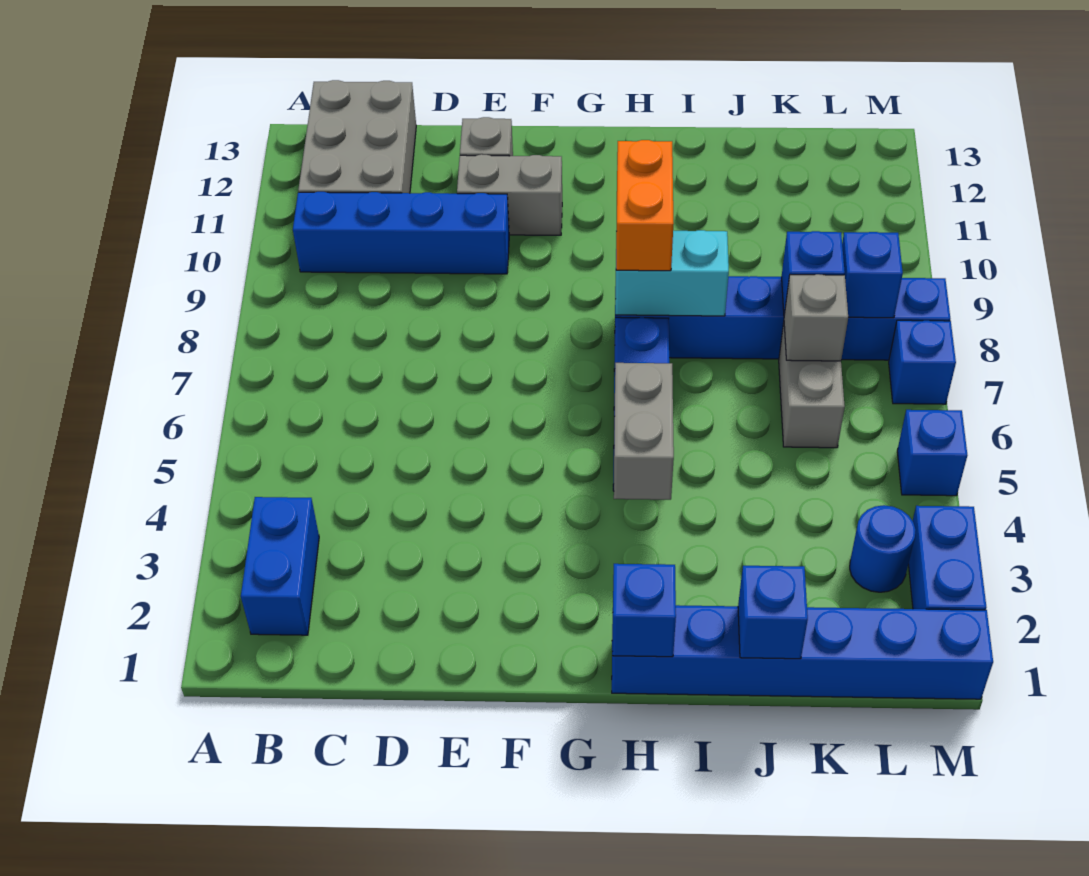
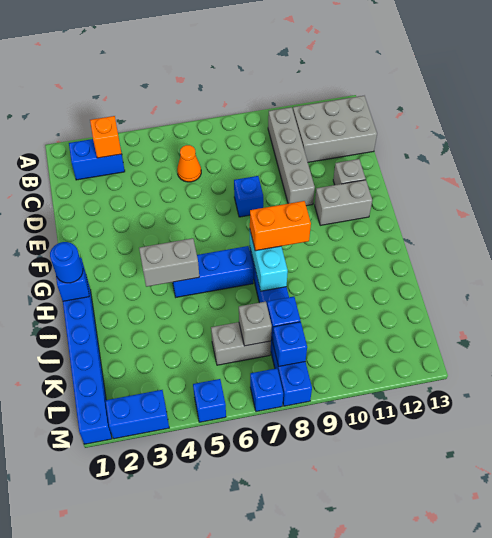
none -> orange 1x1 brick [90,116,122,158]
blue 1x4 brick [293,192,509,274] -> grey 1x4 brick [268,107,315,206]
none -> orange 1x1 cone [177,145,201,182]
grey 1x2 brick [457,154,562,235] -> grey 1x2 brick turned to [315,180,372,225]
blue 1x1 brick [738,566,808,659] -> blue 1x1 brick moved to [234,176,263,217]
blue 1x1 round brick [850,505,916,592] -> blue 1x1 round brick moved to [50,242,83,283]

